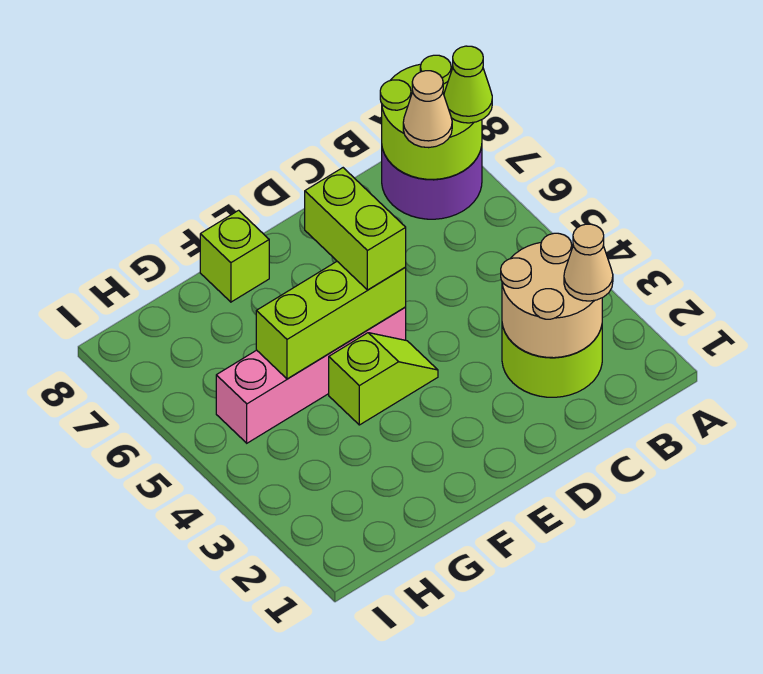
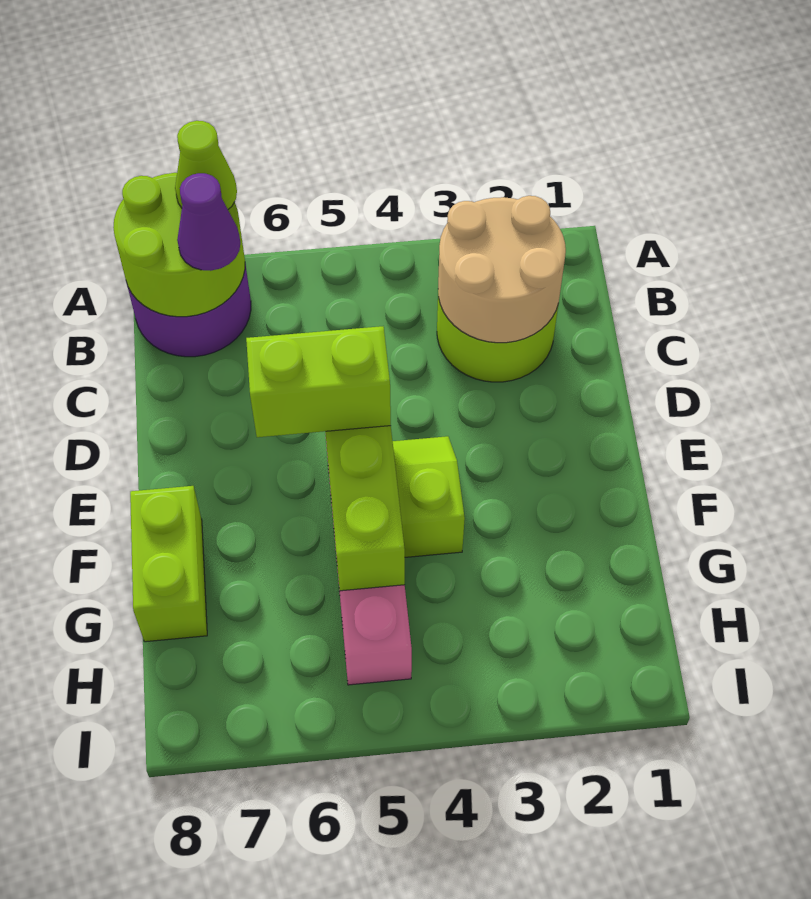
tan 1x1 cone [564,224,613,301] -> none
tan 1x1 cone [403,71,452,148] -> purple 1x1 cone [177,173,240,271]
lime 1x1 brick [200,210,269,302] -> lime 1x2 brick [130,486,207,642]

